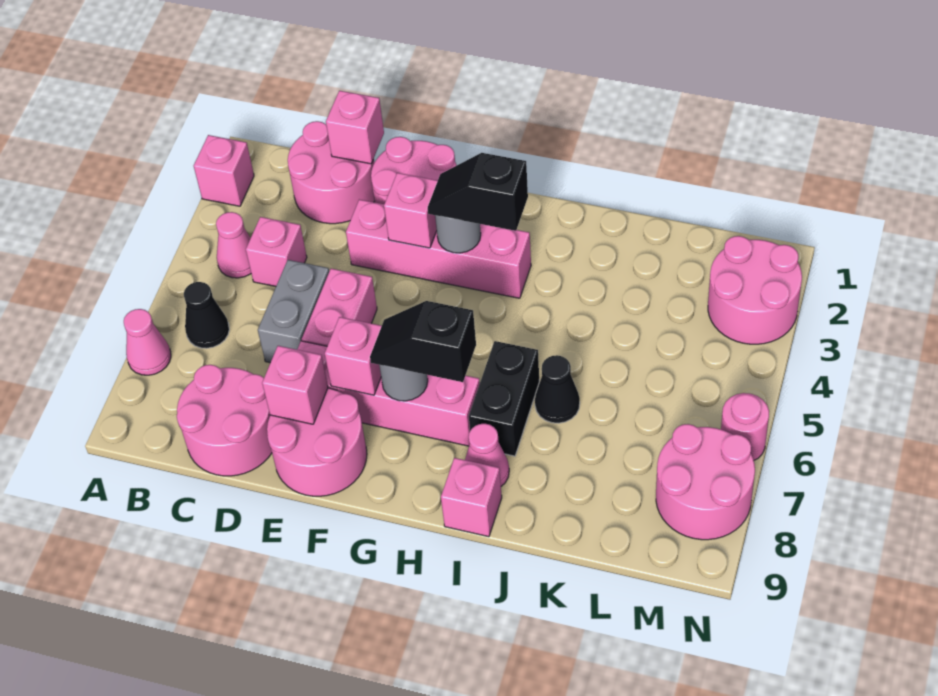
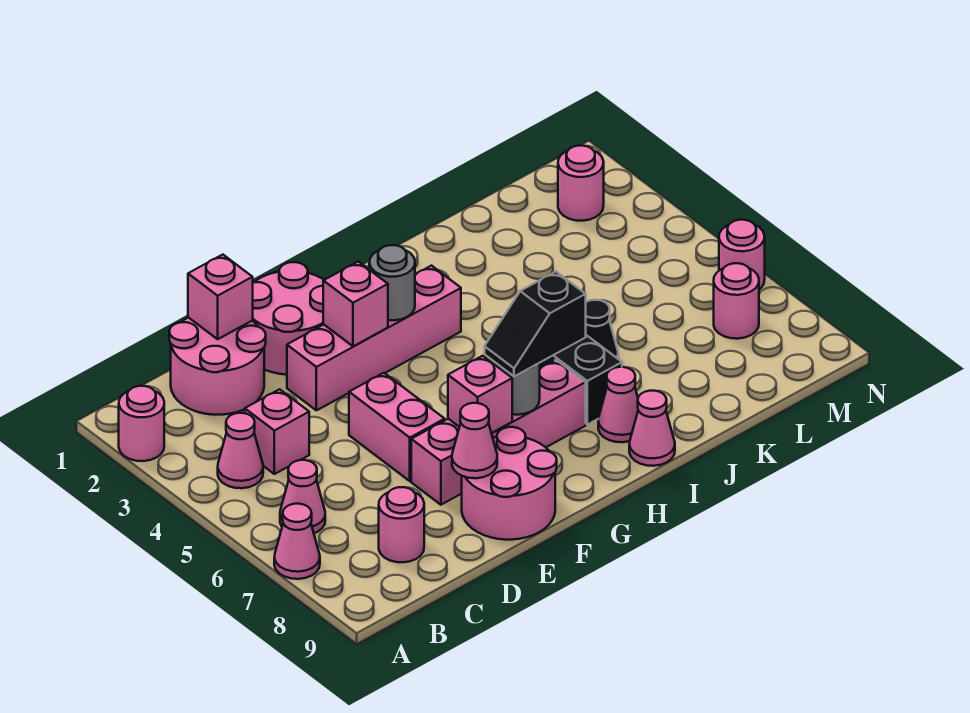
pink 1x1 brick [194,135,254,206] -> pink 1x1 round brick [119,386,164,461]
black 1x1 cone [184,282,229,348] -> pink 1x1 cone [280,460,325,533]
pink 2x2 round brick [177,365,272,476] -> pink 1x1 round brick [379,487,424,562]
grey 1x2 brick [258,260,329,363] -> none
pink 1x1 brick [262,346,328,424] -> pink 1x1 cone [452,403,497,478]
black 1x2 slope [428,153,528,231] -> none
pink 1x1 brick [441,458,502,537] -> pink 1x1 cone [629,391,675,466]
pink 2x2 round brick [708,236,802,344] -> pink 1x1 round brick [558,146,604,221]
pink 2x2 round brick [656,424,755,540] -> pink 1x1 round brick [714,263,759,339]

